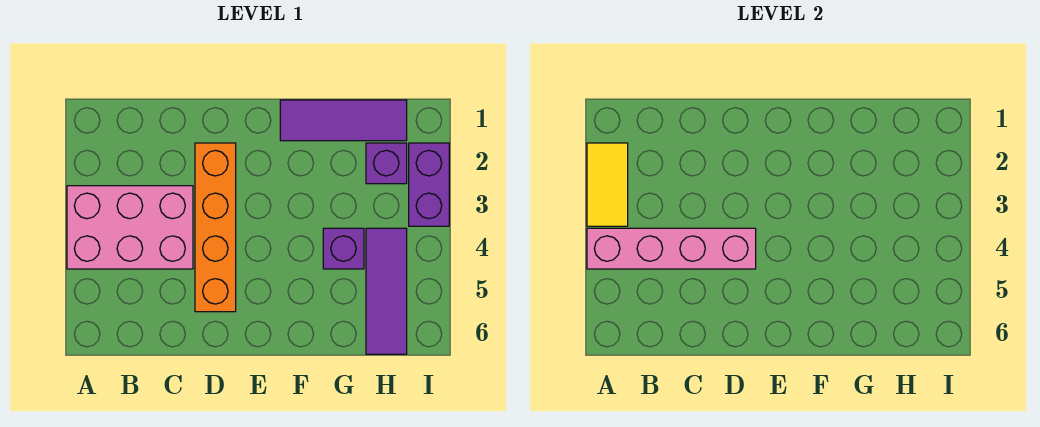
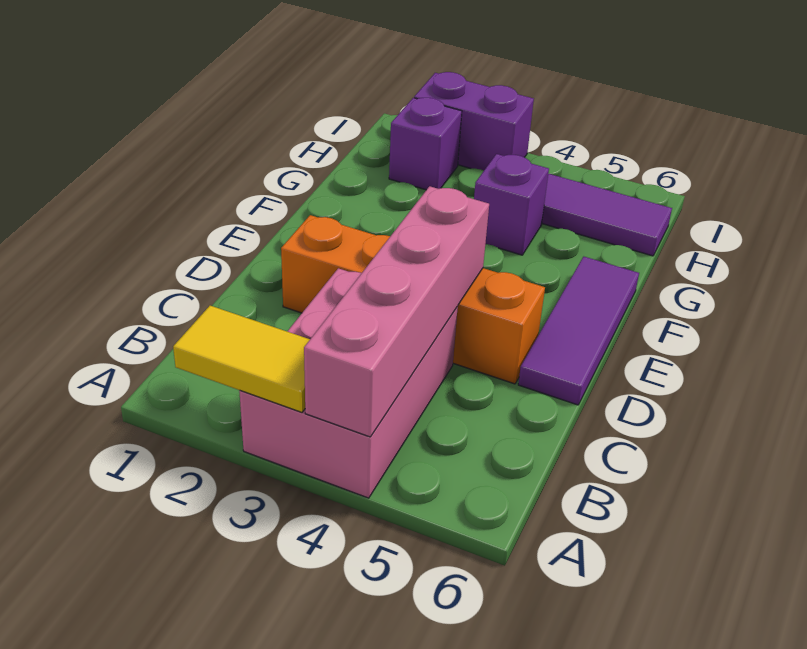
purple 1x3 tile [280,100,407,141] -> purple 1x3 tile moved to [518,257,639,405]

